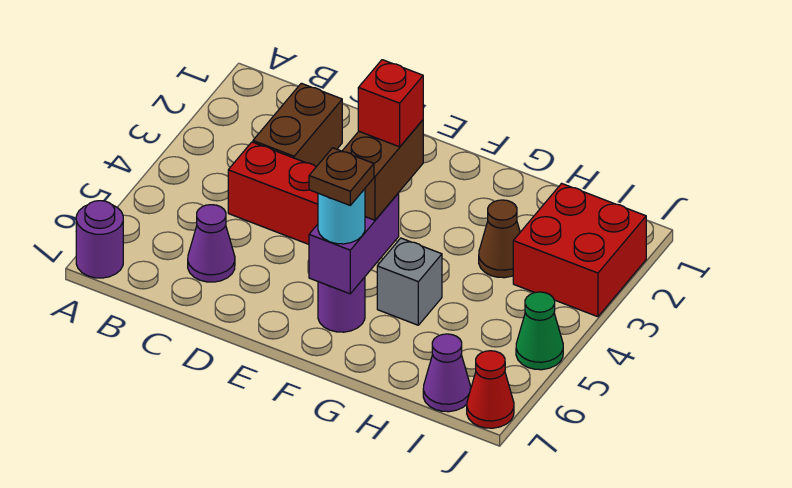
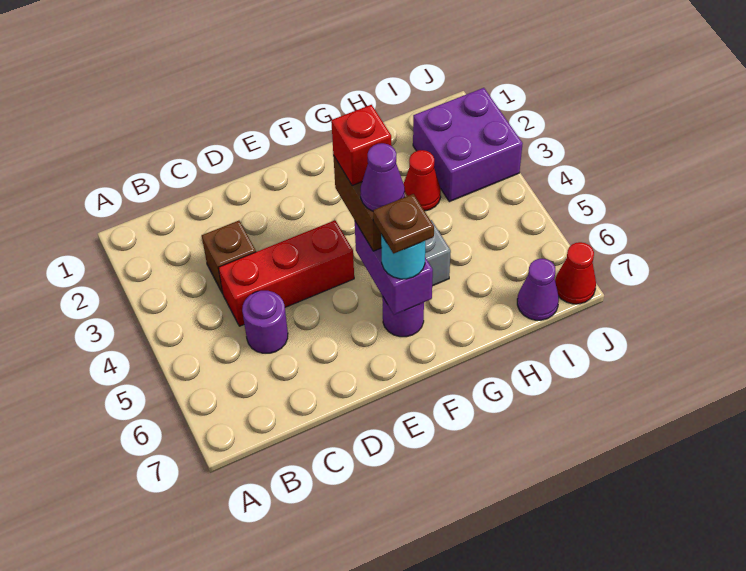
purple 1x1 round brick [76,201,123,278] -> purple 1x1 round brick moved to [242,291,288,353]
brown 1x2 brick [253,83,342,167] -> brown 1x1 brick [202,221,256,294]
purple 1x1 cone [188,205,235,282] -> purple 1x1 cone moved to [361,143,405,211]
brown 1x1 cone [479,200,520,278] -> red 1x1 cone [404,150,441,211]
red 2x2 brick [513,183,646,317] -> purple 2x2 brick [413,88,523,202]
green 1x1 cone [516,292,563,370] -> none

